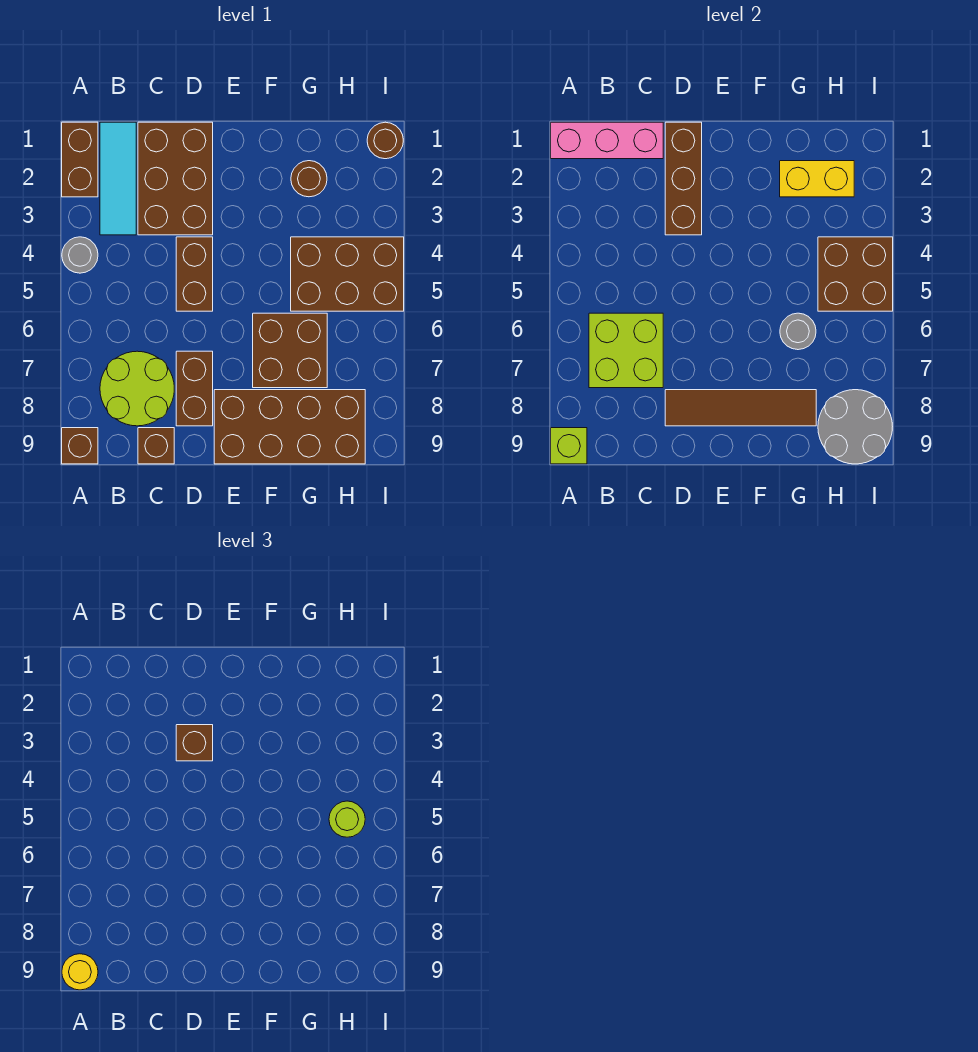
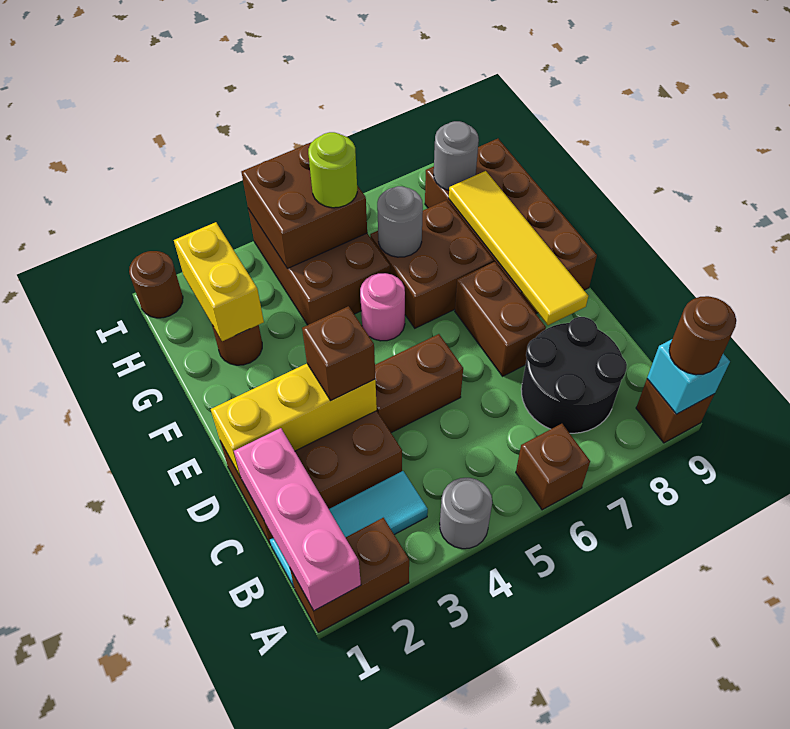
lime 1x1 brick [551,428,587,464] -> cyan 1x1 brick [647,339,730,414]
yellow 1x1 round brick [62,954,98,990] -> brown 1x1 round brick [669,296,736,375]
lime 2x2 brick [589,313,663,388] -> none
lime 2x2 round brick [100,351,174,426] -> black 2x2 round brick [521,317,627,433]
brown 1x1 brick [138,428,174,464] -> brown 1x1 brick moved to [516,424,590,510]
brown 1x3 brick [665,122,702,235] -> yellow 1x3 brick [211,364,377,477]
brown 1x2 brick [176,351,213,426] -> brown 1x2 brick turned to [455,262,546,376]
brown 1x4 tile [665,390,816,426] -> yellow 1x4 tile [449,171,588,325]
none -> pink 1x1 round brick [360,273,405,341]
grey 2x2 round brick [818,390,892,464] -> grey 1x1 round brick [434,121,479,190]

